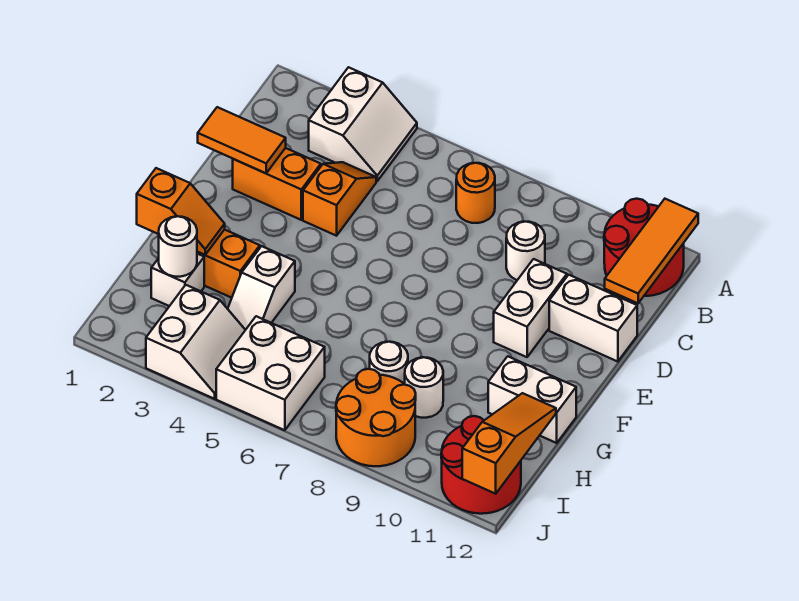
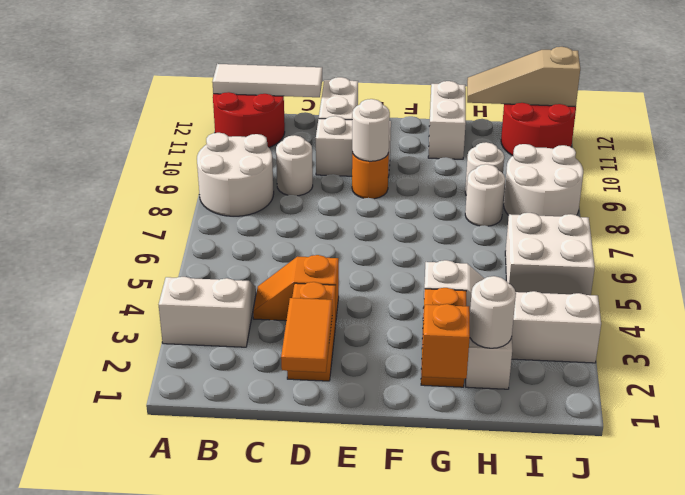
none -> white 2x2 round brick [197,133,274,216]
orange 1x3 tile [605,199,698,303] -> white 1x3 tile [212,64,322,97]
orange 1x1 round brick [456,163,495,223] -> orange 1x1 round brick moved to [352,152,389,199]
none -> white 1x1 round brick [352,99,390,161]
orange 1x3 slope [462,393,556,494] -> tan 1x3 slope [467,47,580,106]
orange 2x2 round brick [336,369,416,466] -> white 2x2 round brick [504,144,583,216]

